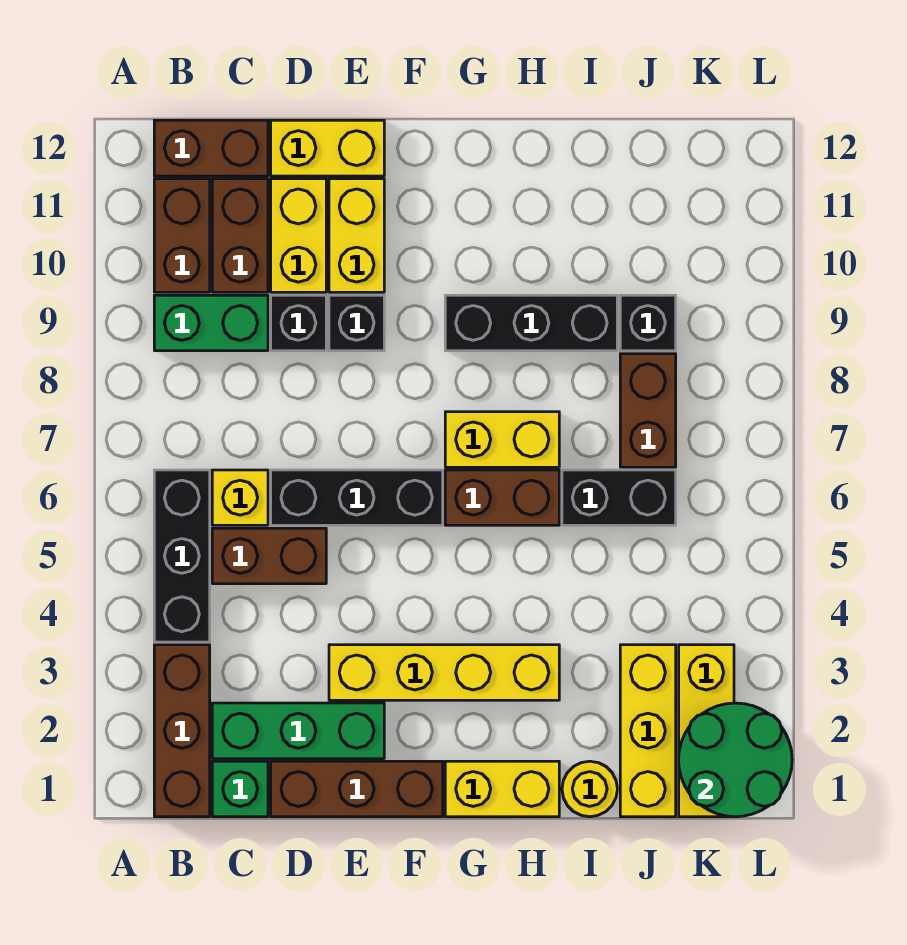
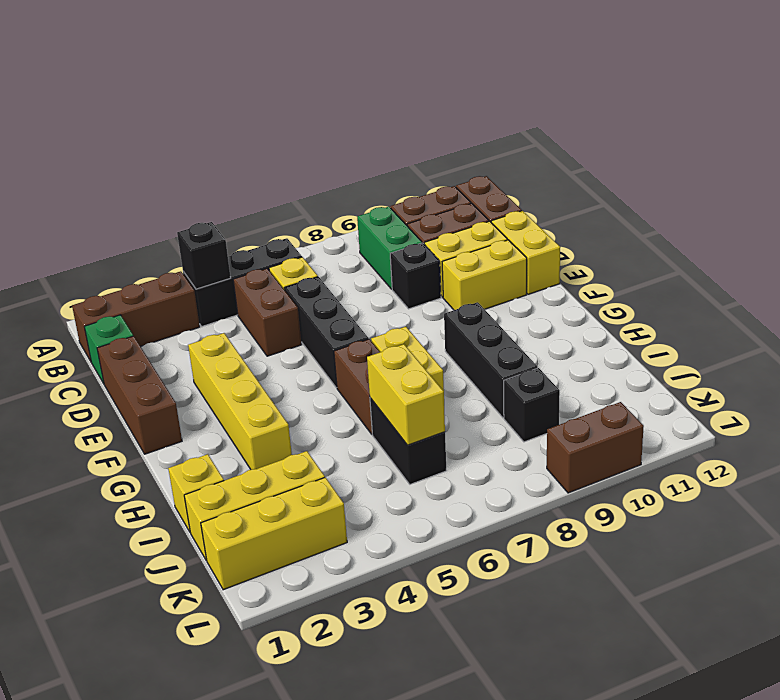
green 1x3 brick [212,703,384,759] -> none
black 1x1 brick [329,295,384,351] -> black 1x1 brick moved to [177,222,231,289]
yellow 1x2 brick [445,761,559,817] -> yellow 1x2 brick moved to [367,344,445,445]
yellow 1x1 round brick [562,761,617,817] -> yellow 1x1 brick [168,454,224,532]
brown 1x2 brick [620,354,676,467] -> brown 1x2 brick moved to [547,402,644,493]
green 2x2 round brick [679,703,792,817] -> none

